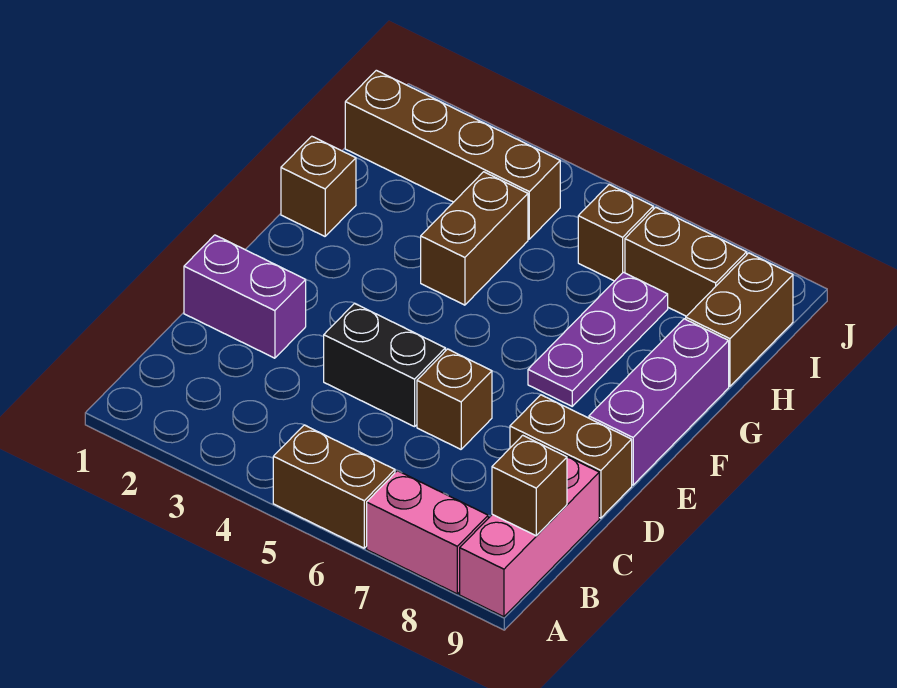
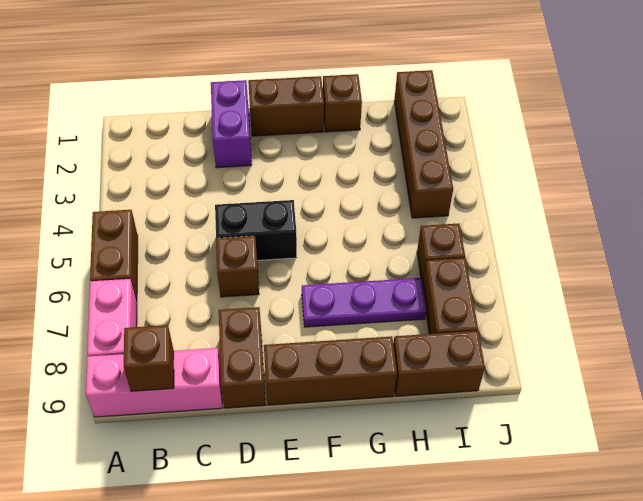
black 1x2 brick [324,303,445,427] -> black 1x2 brick turned to [215,200,297,260]
purple 1x3 brick [589,319,729,485] -> brown 1x3 brick [264,336,397,405]
brown 1x2 brick [421,172,528,305] -> brown 1x2 brick moved to [248,76,324,136]

